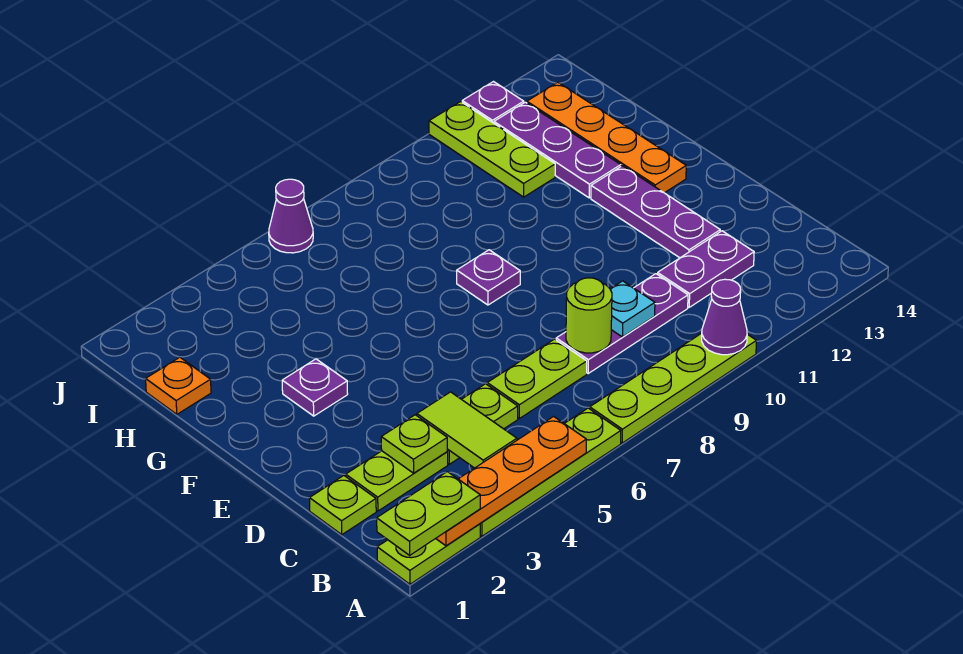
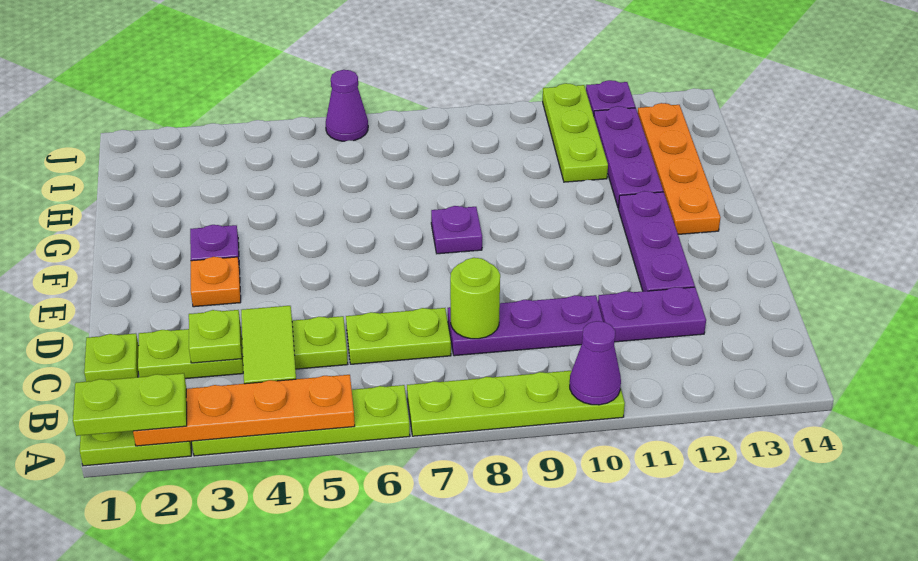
cyan 1x1 plate [610,281,655,337] -> none
orange 1x1 plate [146,357,211,414] -> orange 1x1 plate moved to [191,257,241,307]

